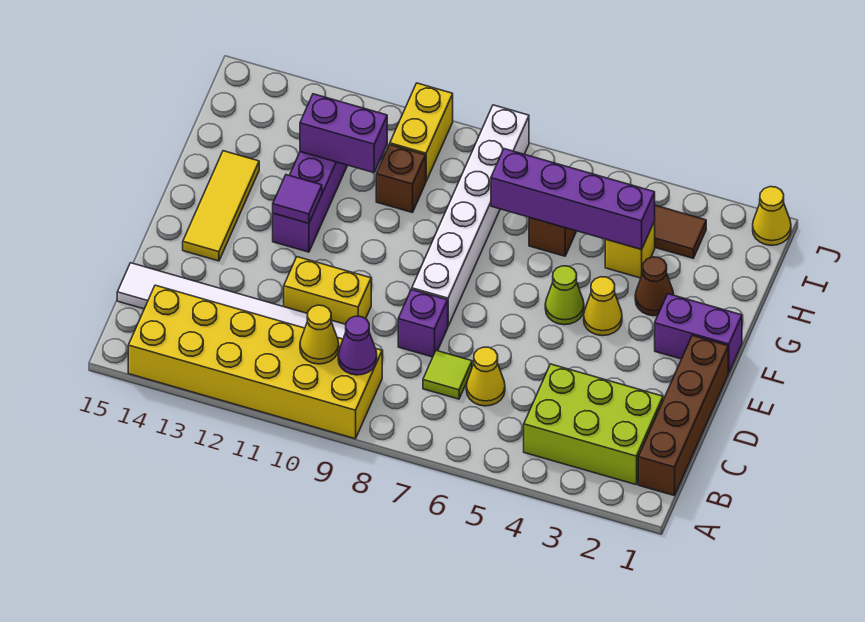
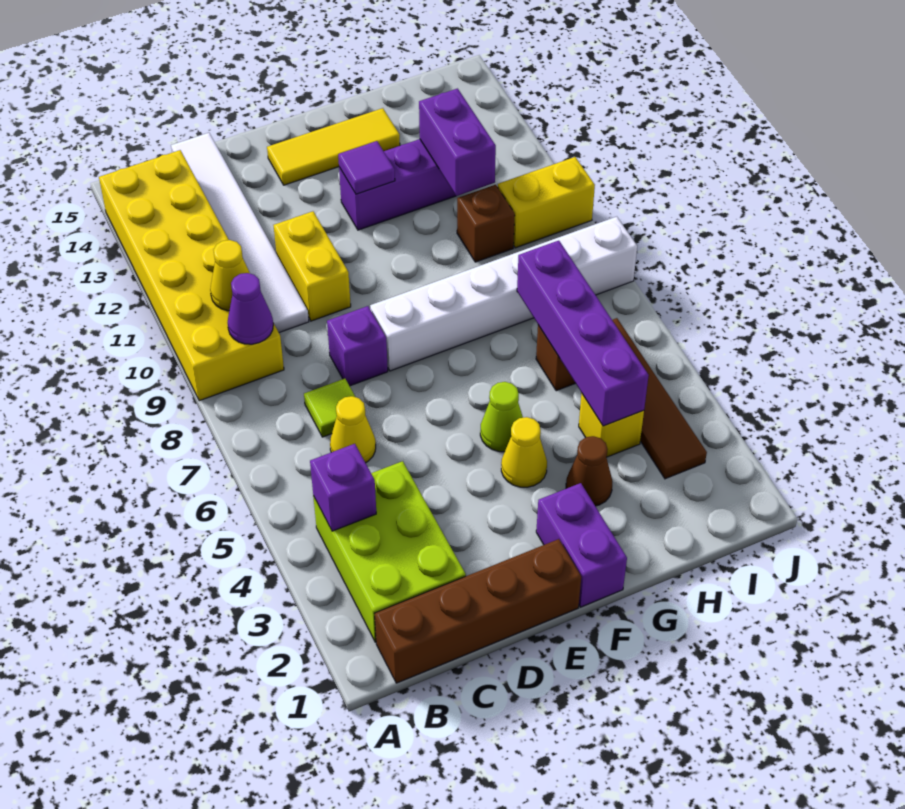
none -> purple 1x1 brick [310,444,376,531]
yellow 1x1 cone [753,187,791,245] -> none

